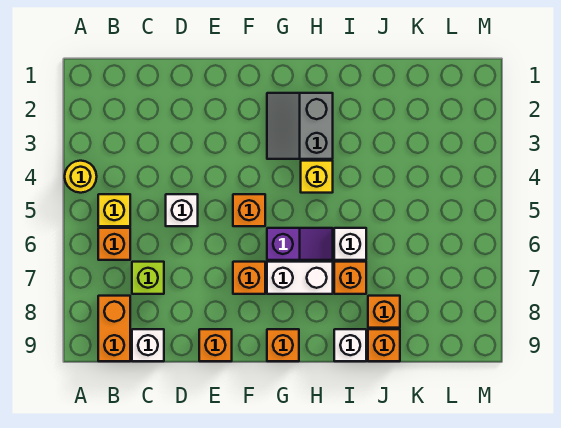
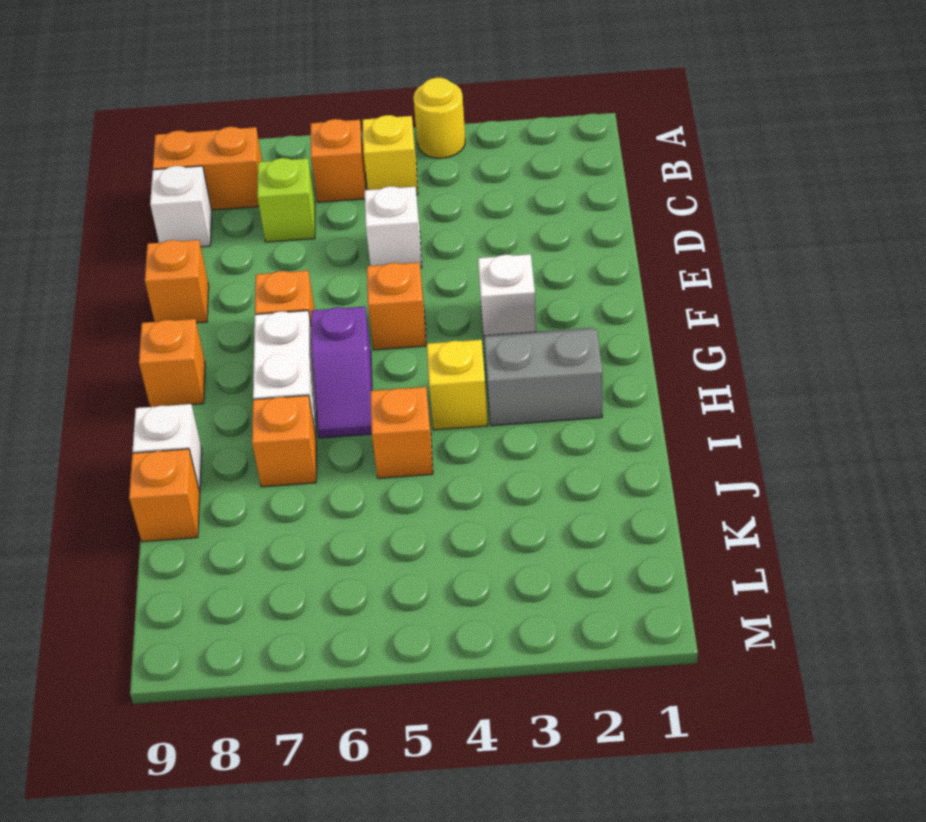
white 1x1 brick [334,228,366,260] -> white 1x1 brick moved to [478,254,536,336]
orange 1x1 brick [368,296,400,328] -> orange 1x1 brick moved to [370,387,433,478]

